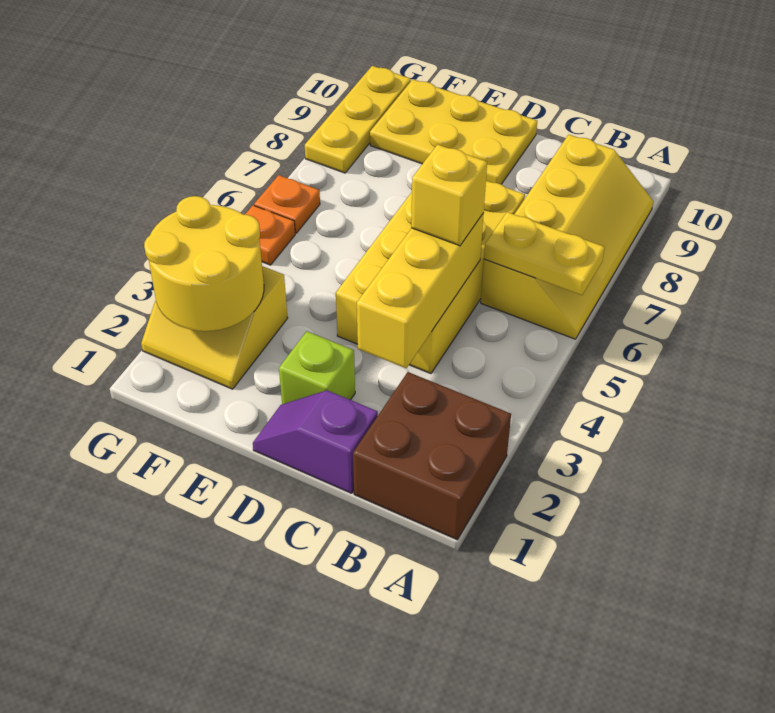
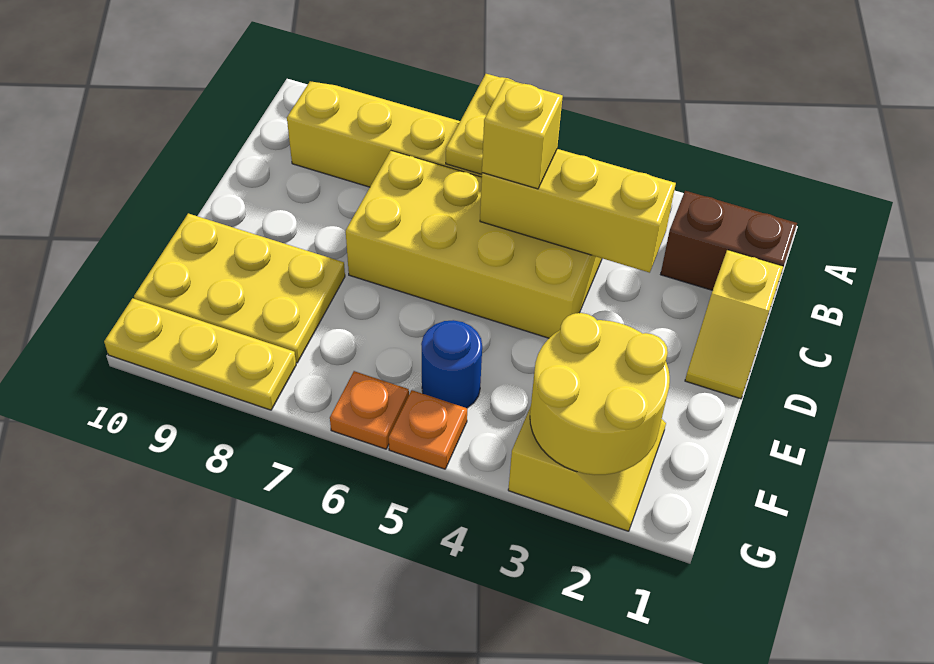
brown 2x2 brick [353,372,511,540] -> brown 1x2 brick [661,191,797,290]
purple 1x2 slope [253,390,378,493] -> yellow 1x2 slope [685,250,783,399]
lime 1x1 brick [279,331,355,404] -> none
yellow 2x3 plate [370,79,537,184] -> yellow 2x3 plate turned to [134,213,345,363]
none -> blue 1x1 round brick [421,320,482,408]

